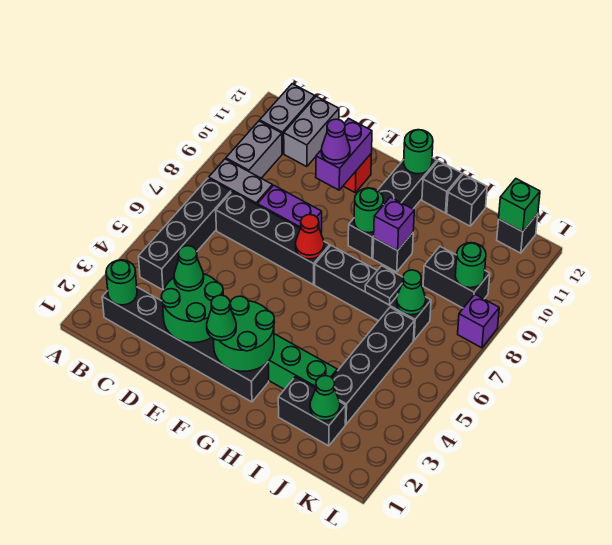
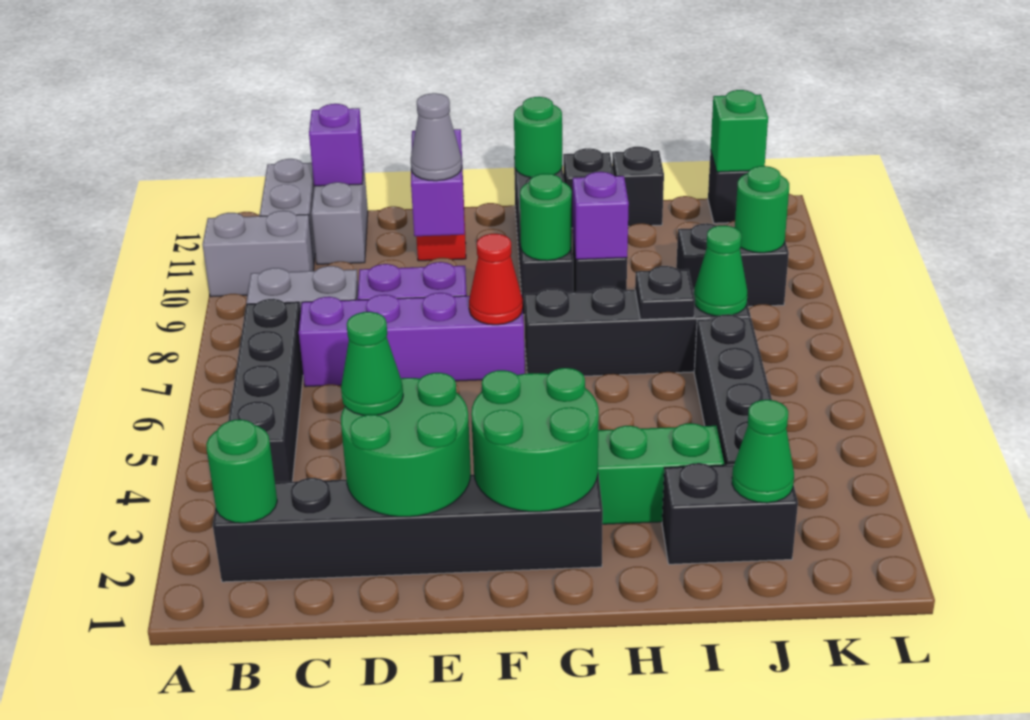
grey 1x2 brick [226,121,282,178] -> grey 1x2 brick turned to [202,211,314,297]
black 1x4 brick [216,191,330,285] -> purple 1x4 brick [299,293,525,387]
purple 1x1 cone [321,119,350,164] -> grey 1x1 cone [411,93,462,181]
green 1x1 cone [207,295,236,341] -> none
purple 1x1 brick [458,294,499,348] -> purple 1x1 brick moved to [309,104,364,186]

